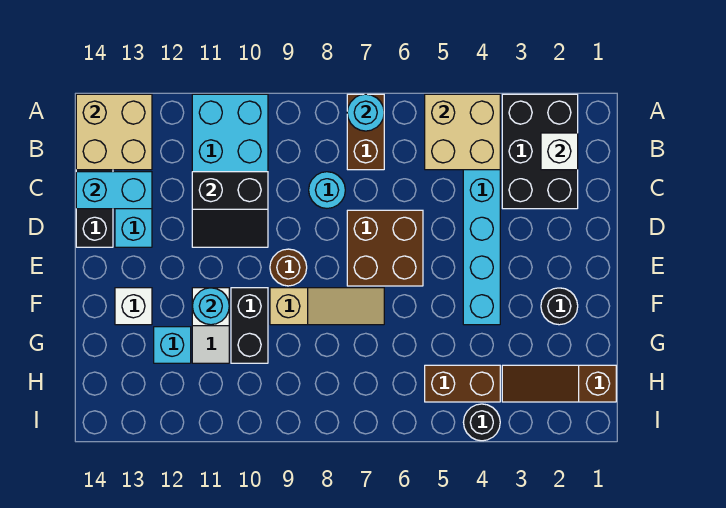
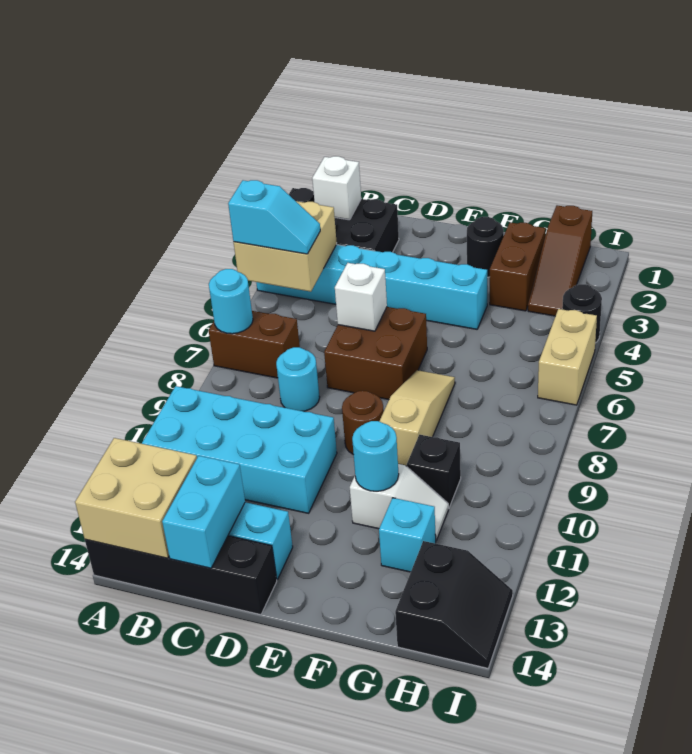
none -> cyan 1x2 slope [228,180,320,254]
black 2x2 slope [192,172,268,247] -> black 2x2 slope moved to [395,541,513,668]
black 1x2 brick [231,288,268,363] -> black 1x1 brick [407,435,461,509]
white 1x1 brick [115,288,152,325] -> white 1x1 brick moved to [335,263,387,331]
brown 1x2 brick [425,365,500,402] -> brown 1x2 brick moved to [490,222,546,311]
none -> tan 1x2 brick [538,309,597,405]

